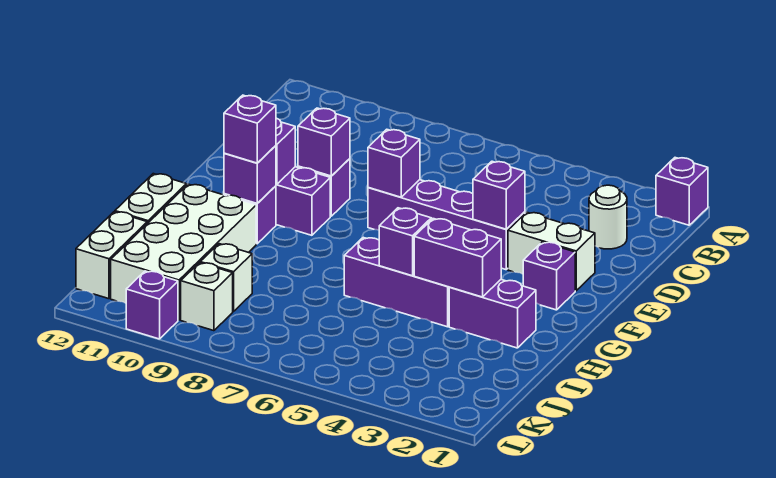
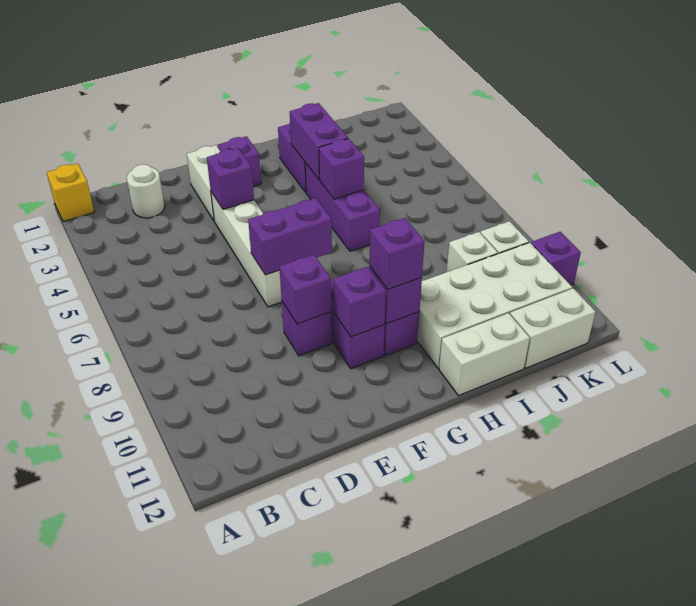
purple 1x1 brick [656,158,708,225] -> yellow 1x1 brick [46,163,94,222]
purple 1x4 brick [368,180,525,270] -> white 1x4 brick [211,192,282,307]
purple 1x1 brick [368,129,420,197] -> purple 1x2 brick [248,198,332,275]

